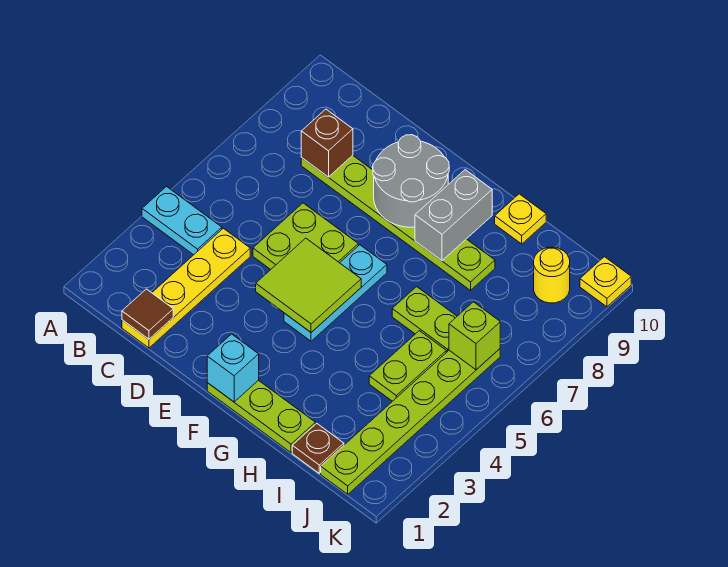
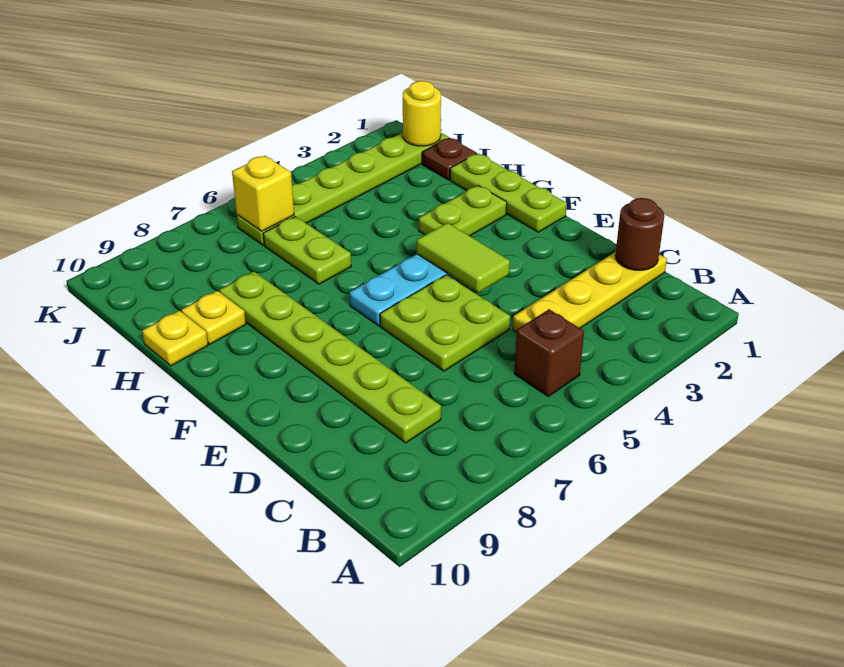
cyan 1x2 plate [142,187,222,255] -> none
brown 1x1 tile [122,289,173,339] -> brown 1x1 round brick [615,198,664,270]
brown 1x1 brick [301,109,353,177] -> brown 1x1 brick moved to [514,309,584,396]
lime 2x2 tile [256,238,361,332] -> lime 1x2 tile [417,223,510,293]
grey 2x2 round brick [373,135,449,227] -> none
cyan 1x1 brick [207,334,259,402] -> none
grey 1x2 brick [415,170,492,261] -> none
lime 1x2 plate [369,331,446,401] -> lime 1x2 plate moved to [419,186,507,236]
lime 1x1 brick [449,302,500,370] -> yellow 1x1 brick [232,156,294,231]
yellow 1x1 round brick [534,247,570,303] -> yellow 1x1 round brick moved to [403,81,441,146]
yellow 1x1 plate [580,257,631,307] -> yellow 1x1 plate moved to [181,291,246,344]

